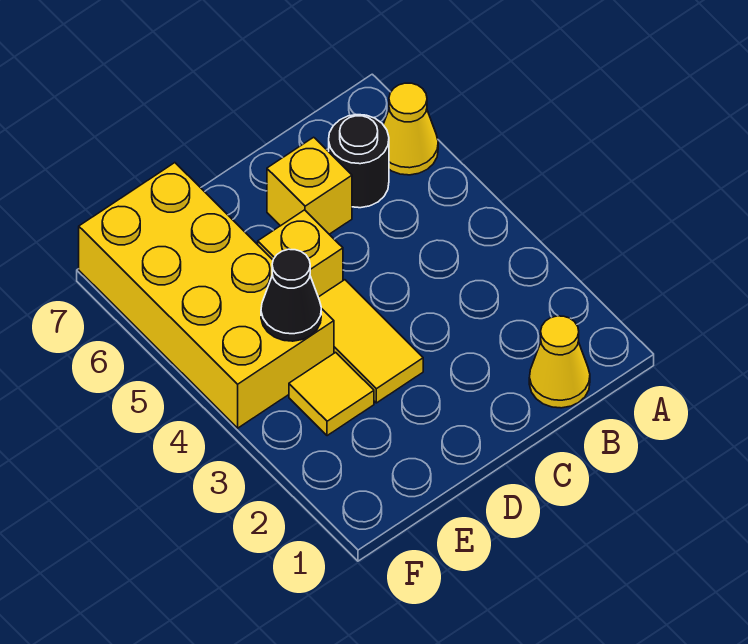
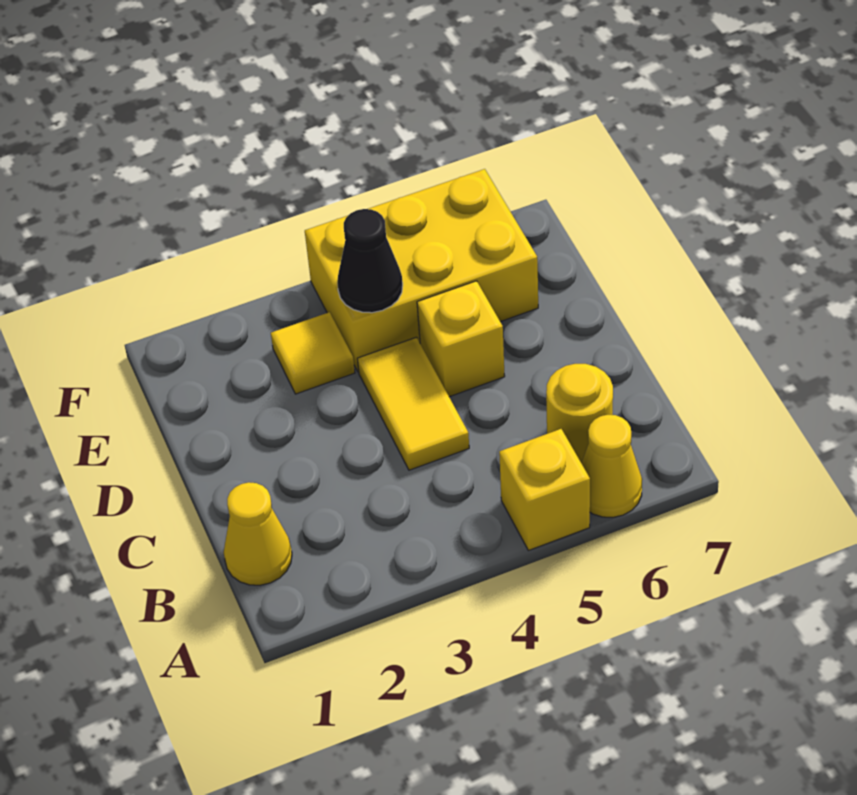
black 1x1 round brick [329,115,389,208] -> yellow 1x1 round brick [546,364,613,463]
yellow 1x1 brick [267,137,352,234] -> yellow 1x1 brick moved to [499,429,590,551]
yellow 1x2 tile [318,280,423,403] -> yellow 1x2 tile turned to [357,337,469,470]
yellow 2x4 brick [79,163,334,428] -> yellow 2x3 brick [305,169,538,372]

